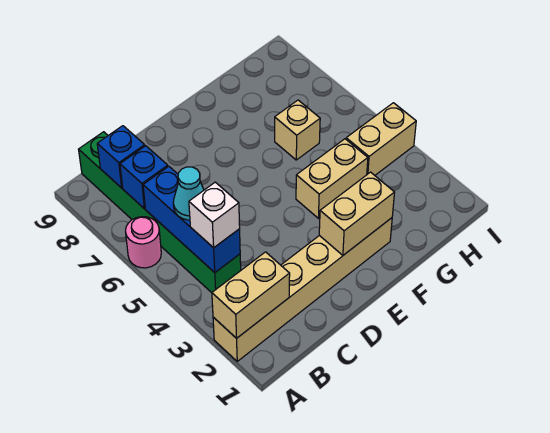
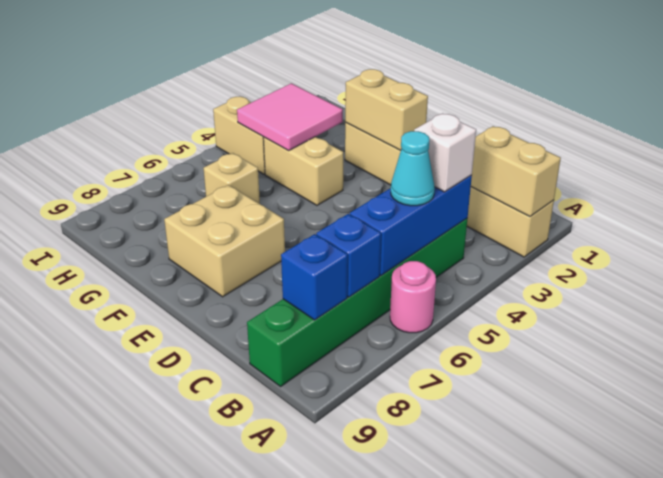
none -> tan 2x2 brick [164,185,285,297]
none -> pink 2x2 tile [237,83,343,151]

